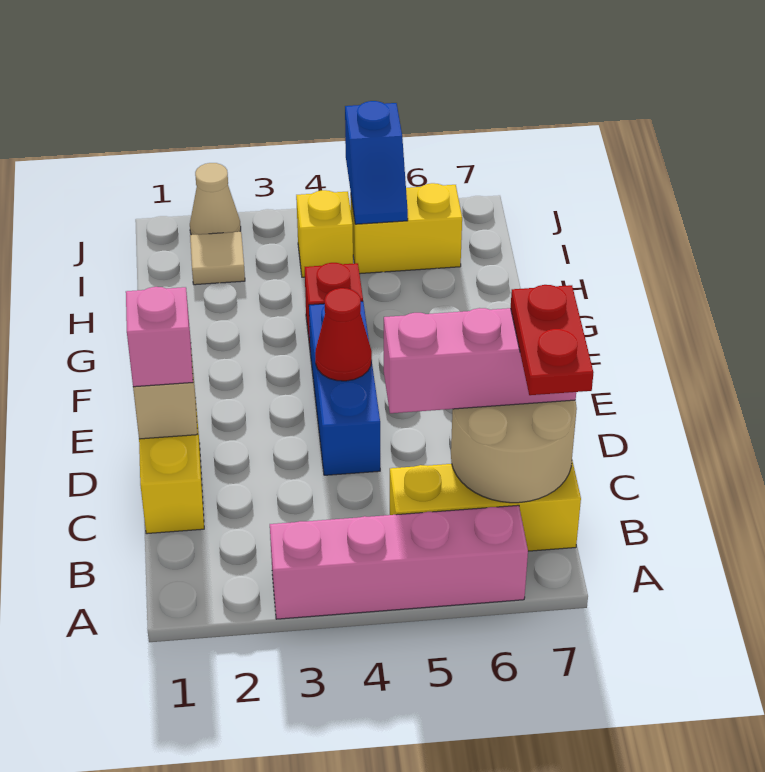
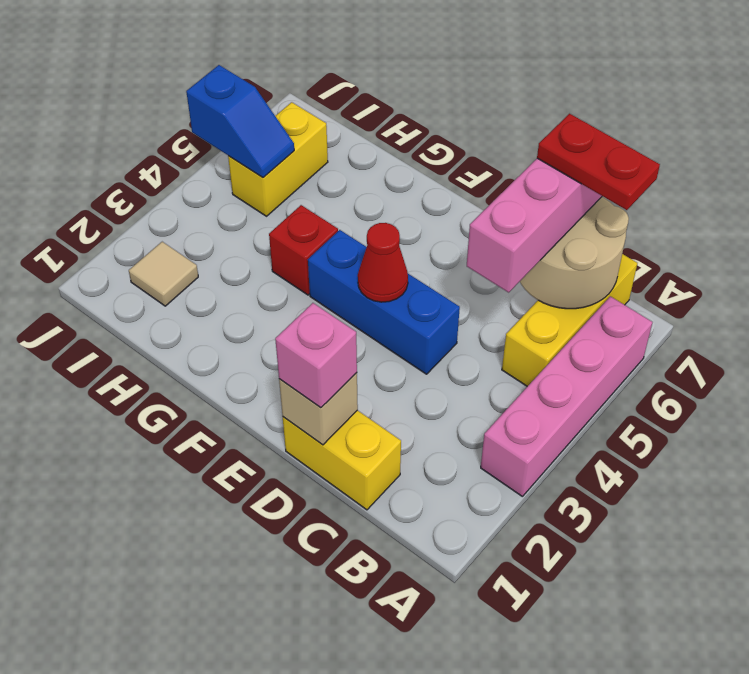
yellow 1x1 brick [296,190,353,277] -> none
tan 1x1 cone [190,163,241,235] -> none

